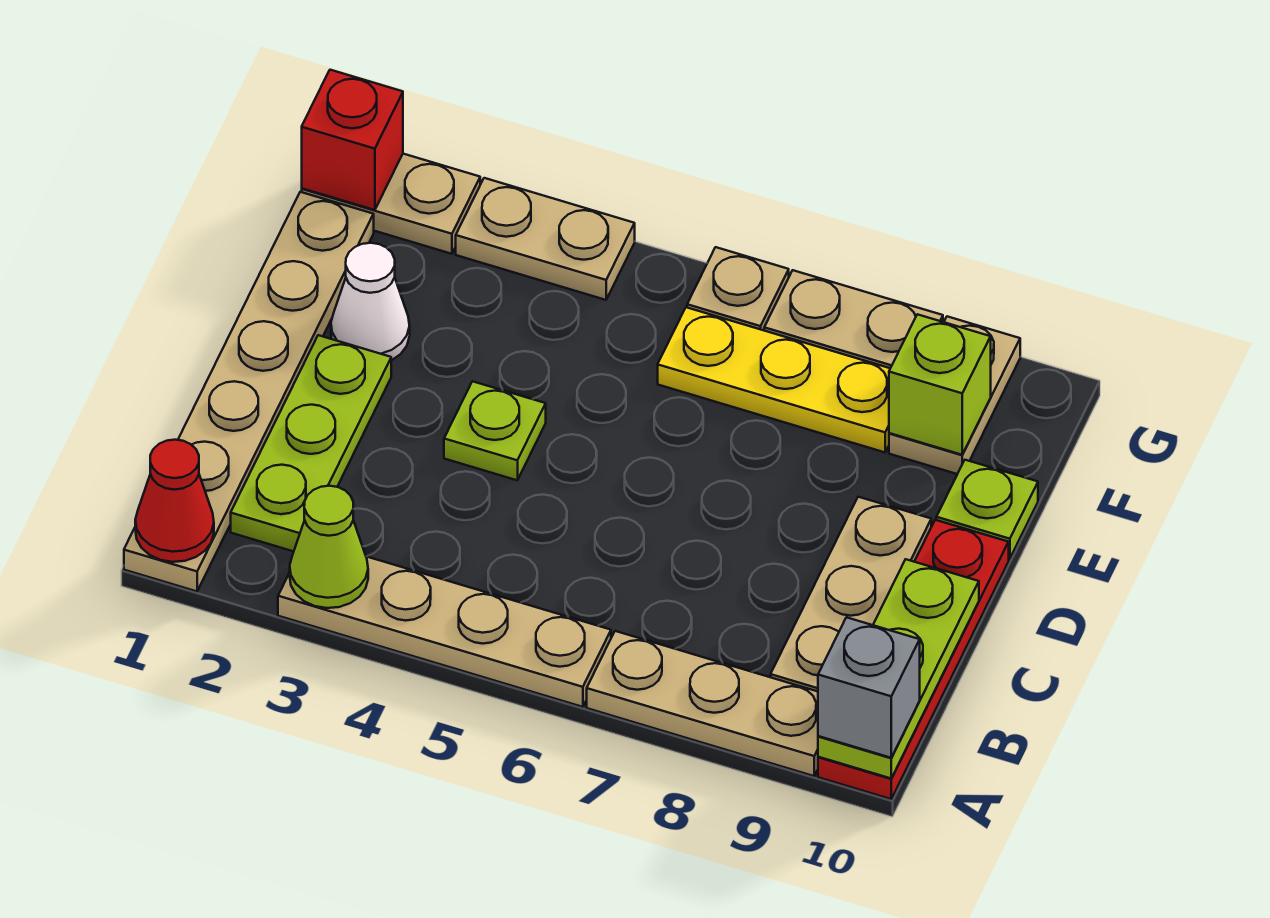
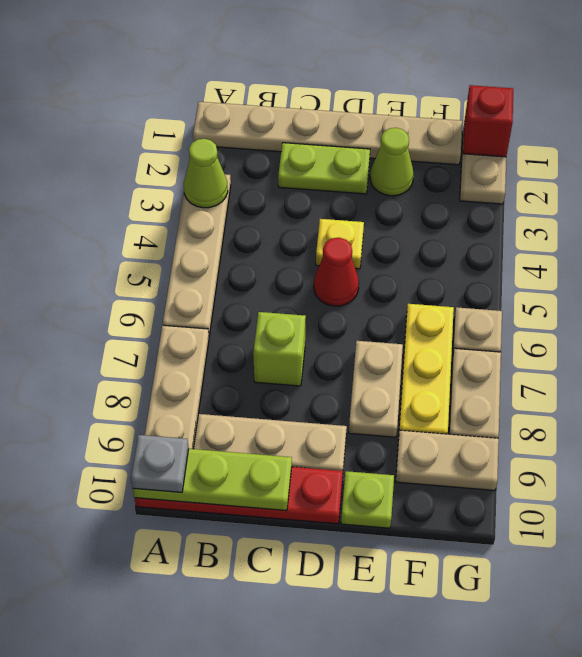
red 1x1 cone [135,440,214,562] -> red 1x1 cone moved to [314,238,359,306]
grey 1x1 brick [818,617,920,758] -> grey 1x1 plate [131,435,189,493]
lime 1x3 plate [231,335,391,551] -> lime 1x2 plate [278,143,370,194]
lime 1x1 plate [444,381,546,480] -> yellow 1x1 plate [316,219,364,269]
white 1x1 cone [331,243,410,360] -> lime 1x1 cone [370,128,414,196]
lime 1x1 brick [889,314,991,455] -> lime 1x1 brick moved to [253,312,306,386]
tan 1x2 plate [456,178,635,300] -> tan 1x2 plate moved to [349,341,403,437]

